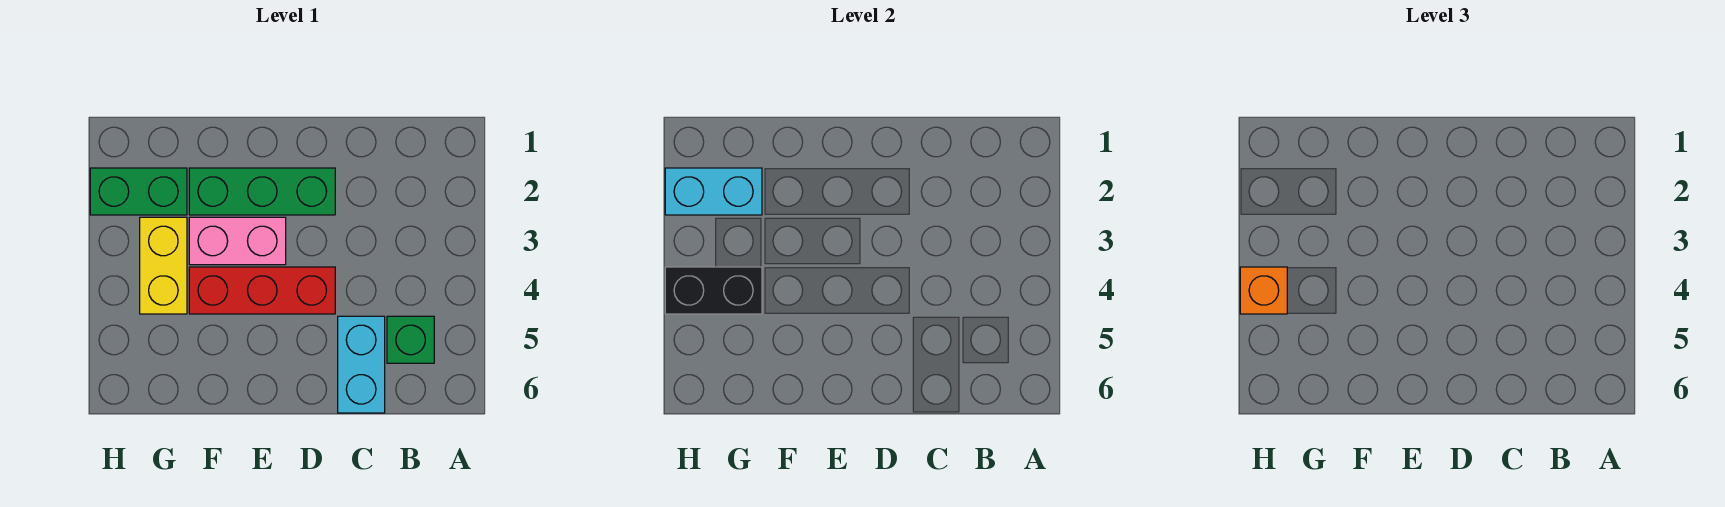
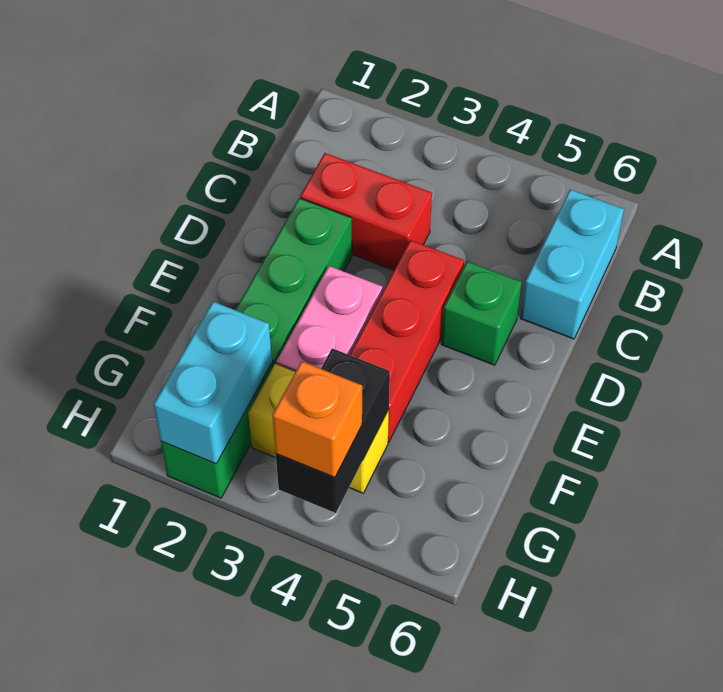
green 1x1 brick [387,316,434,363] -> green 1x1 brick moved to [441,261,522,365]
none -> red 1x2 brick [300,153,432,270]
cyan 1x2 brick [338,316,385,413] -> cyan 1x2 brick turned to [521,189,624,339]

